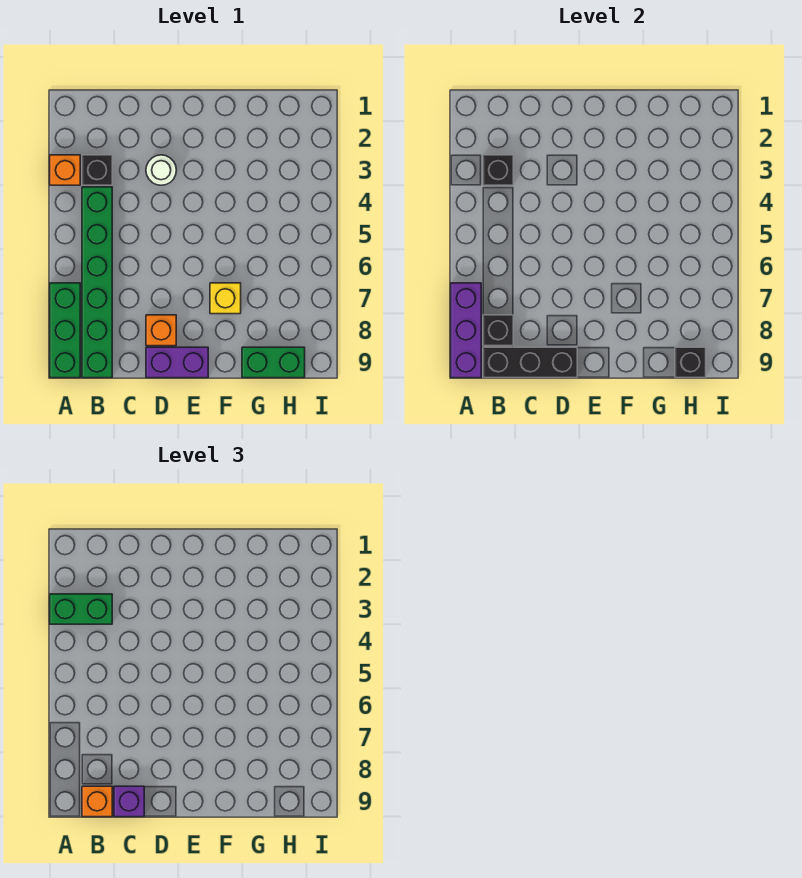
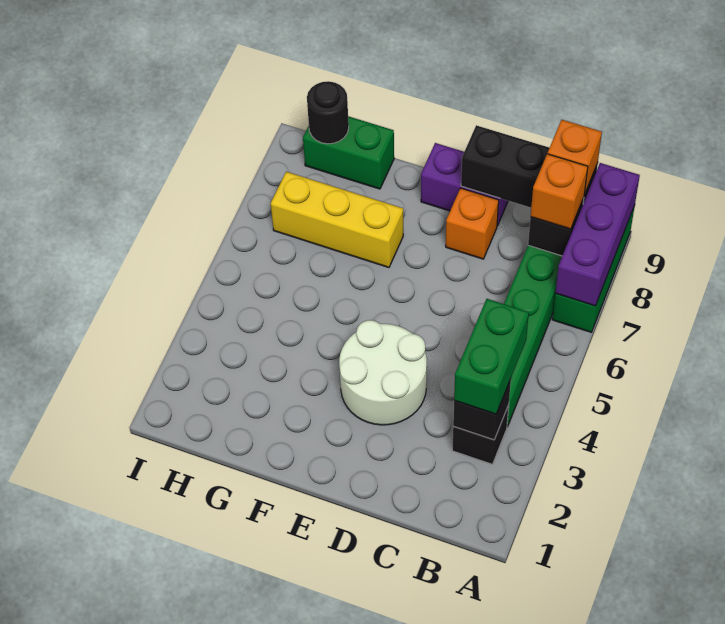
orange 1x1 brick [50,155,80,185] -> orange 1x1 brick moved to [531,154,588,229]
green 1x2 brick [50,594,112,624] -> green 1x2 brick turned to [454,299,529,414]
purple 1x1 brick [114,786,144,817] -> none
white 1x1 round brick [146,155,176,185] -> white 2x2 round brick [339,320,427,425]
yellow 1x1 brick [210,283,241,314] -> yellow 1x3 brick [271,172,403,267]
black 1x1 brick [675,347,706,378] -> black 1x1 round brick [307,81,349,144]

